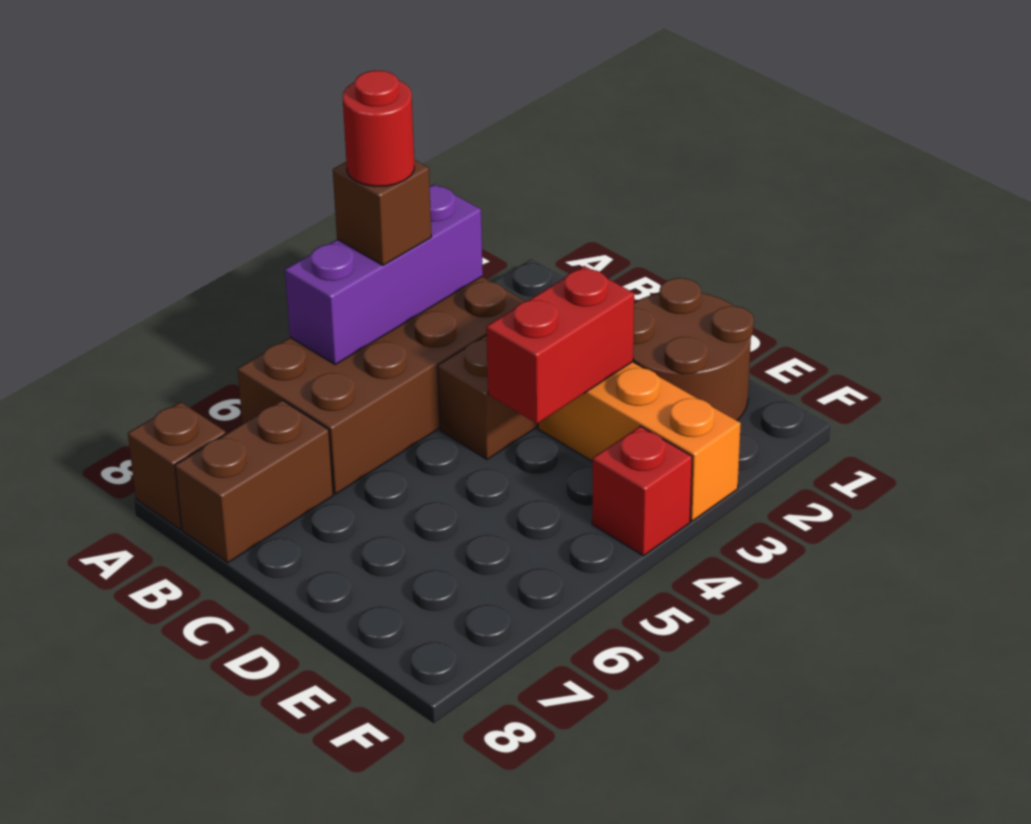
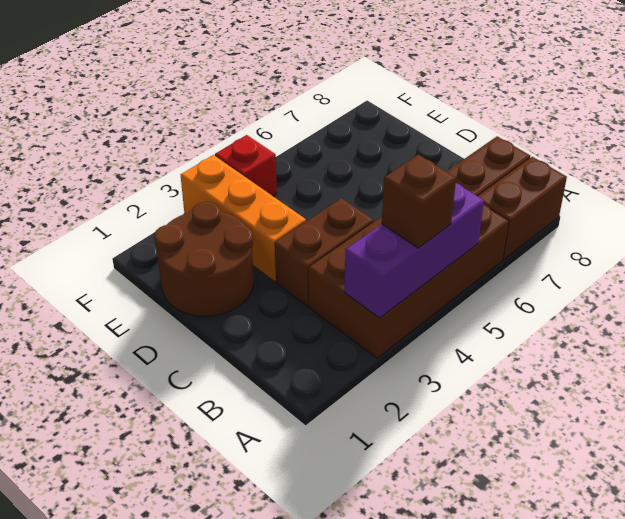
red 1x1 round brick [343,70,414,187] -> none
brown 1x1 brick [128,402,226,529] -> brown 1x2 brick [478,157,567,259]
red 1x2 brick [486,266,634,424] -> none

